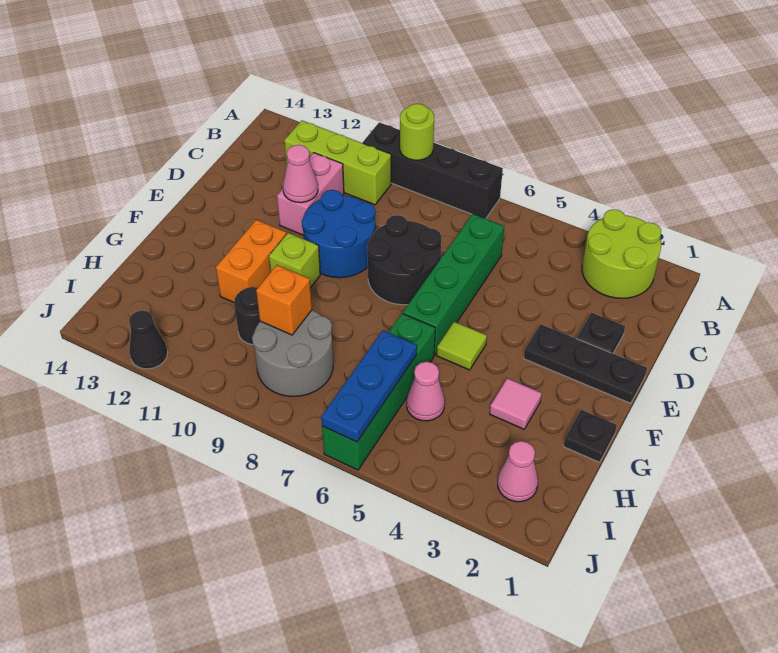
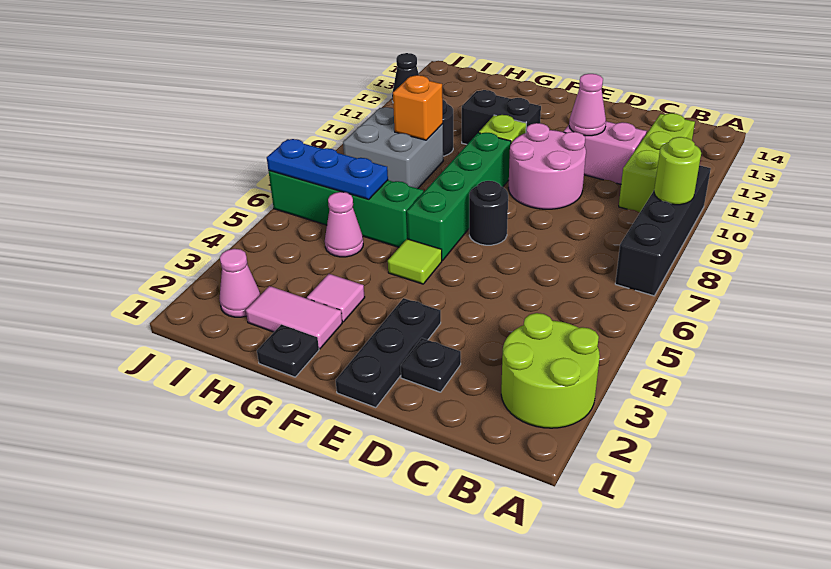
green 1x4 brick [403,214,504,355] -> green 1x4 brick turned to [407,133,511,261]
black 2x2 round brick [367,215,441,305] -> black 1x1 round brick [469,181,508,245]
blue 2x2 round brick [302,190,375,278] -> pink 2x2 round brick [508,123,586,209]
orange 1x2 brick [216,220,286,302] -> black 1x2 brick [462,90,541,145]
none -> pink 1x2 tile [246,286,342,349]
grey 2x2 round brick [252,310,333,397] -> grey 2x2 brick [343,107,443,189]

